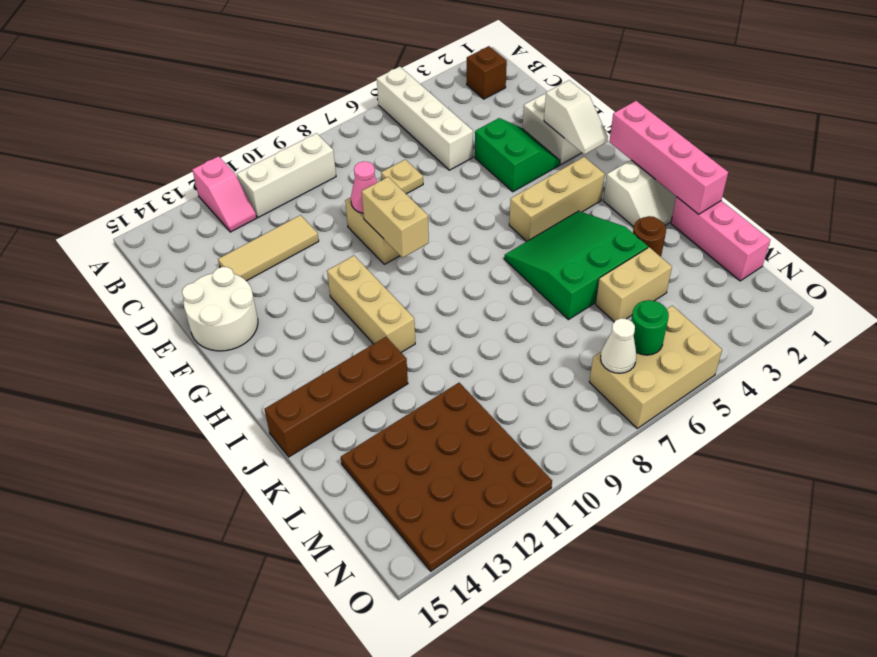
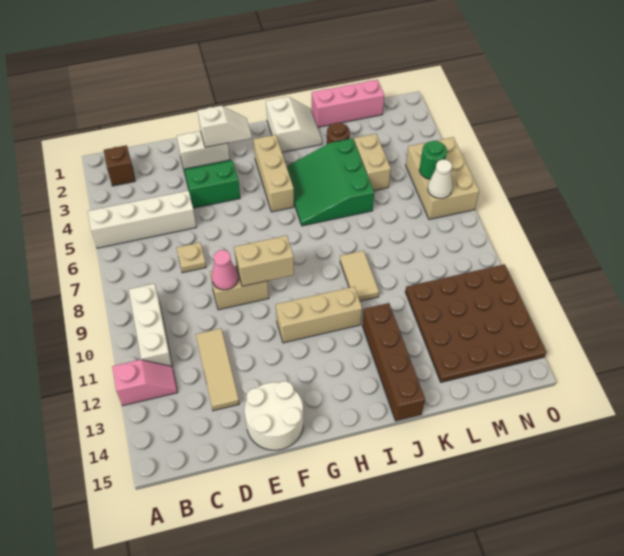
pink 1x4 brick [609,101,728,214] -> none
none -> tan 1x2 tile [340,251,379,301]

